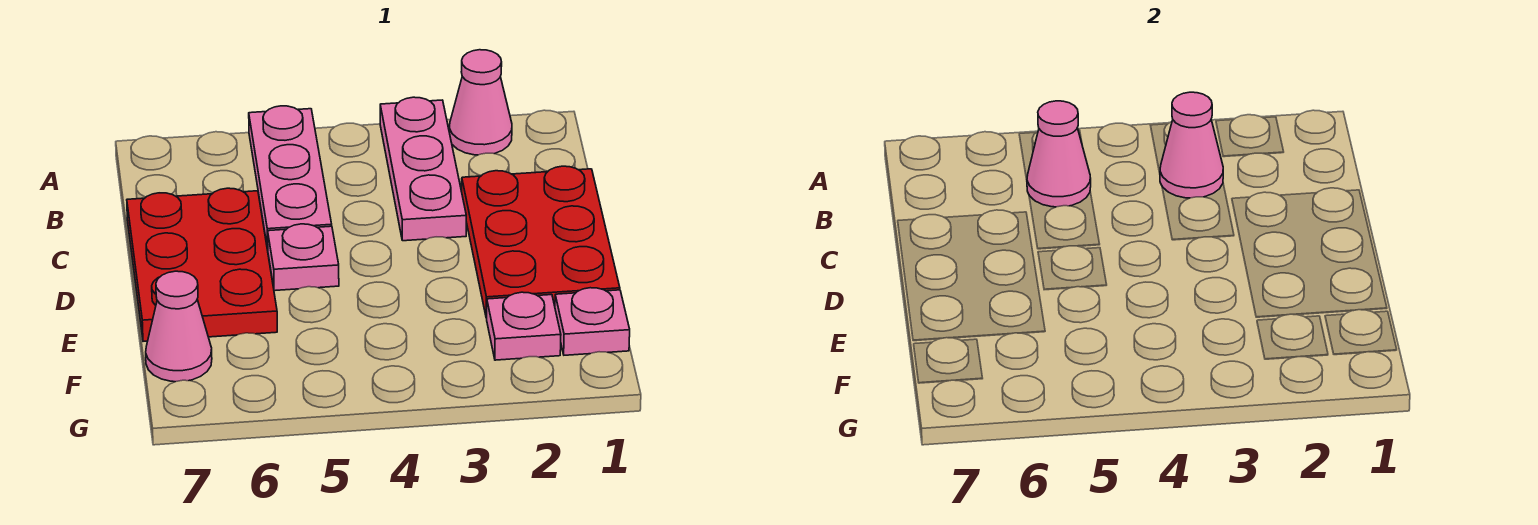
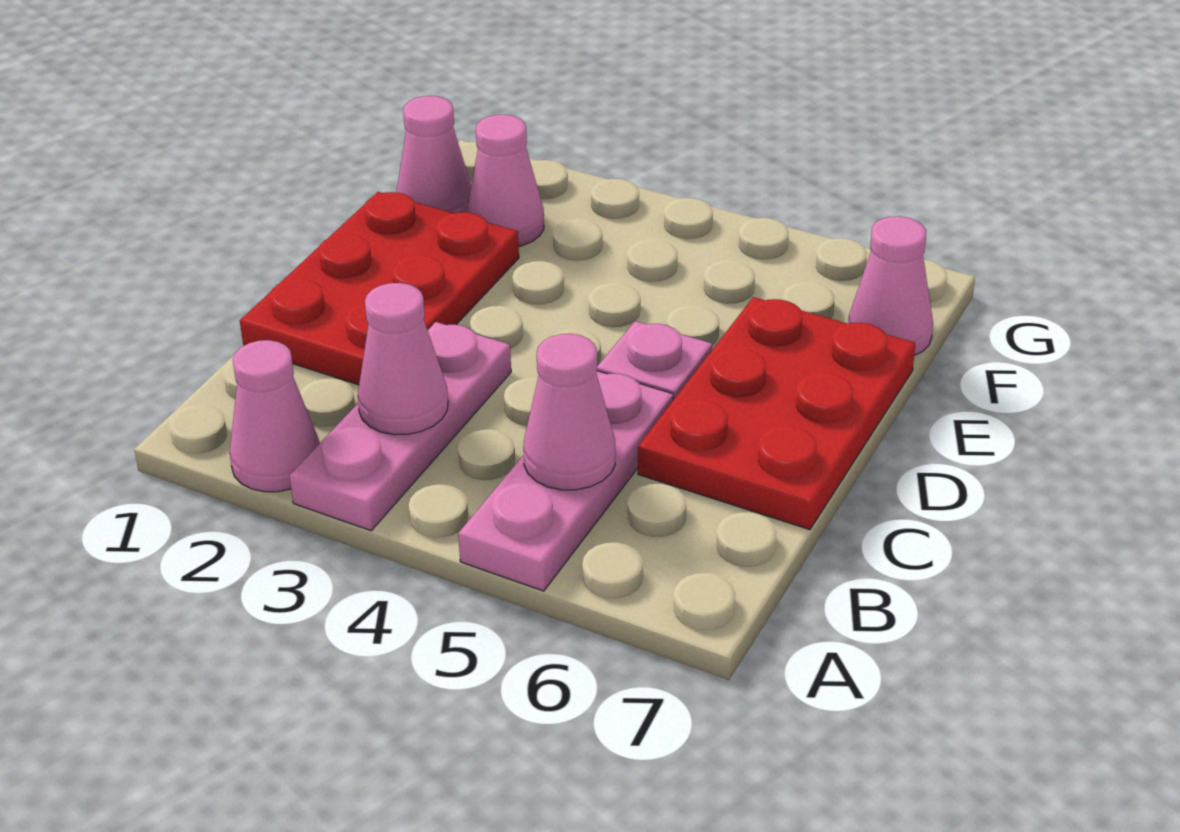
pink 1x1 plate [555,288,630,355] -> pink 1x1 cone [396,96,471,213]
pink 1x1 plate [487,292,561,360] -> pink 1x1 cone [467,115,544,246]

